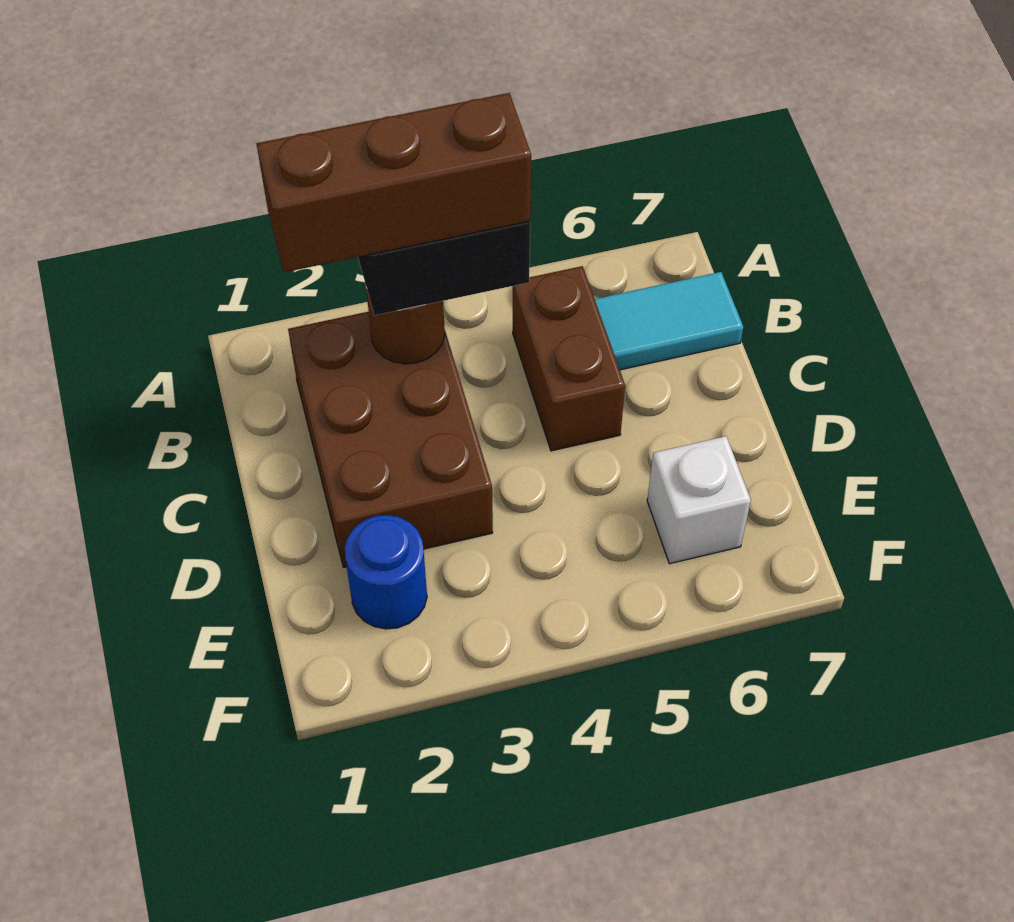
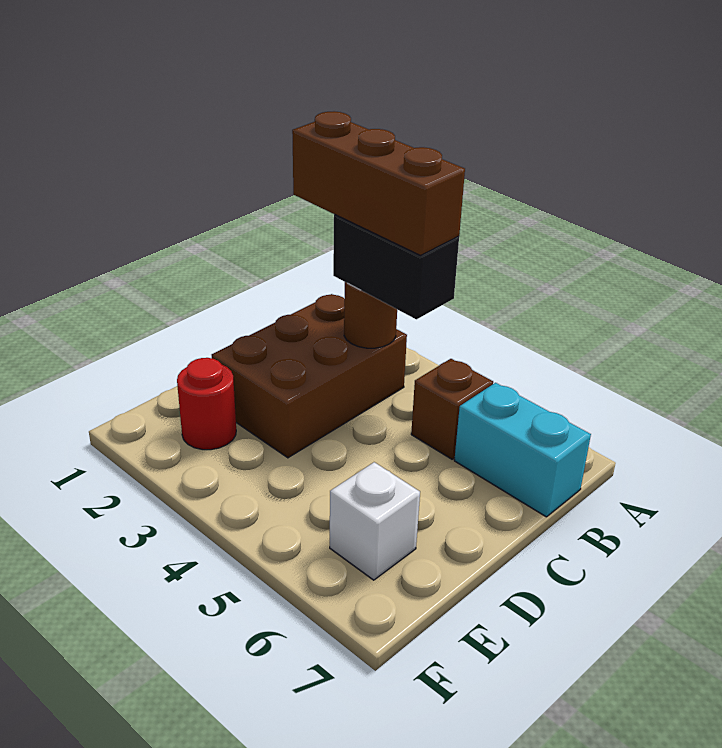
brown 1x2 brick [513,266,625,451] -> brown 1x1 brick [411,359,493,459]
cyan 1x2 tile [595,272,743,370] -> cyan 1x2 brick [454,383,591,517]
blue 1x1 round brick [345,515,427,629] -> red 1x1 round brick [177,358,236,450]

